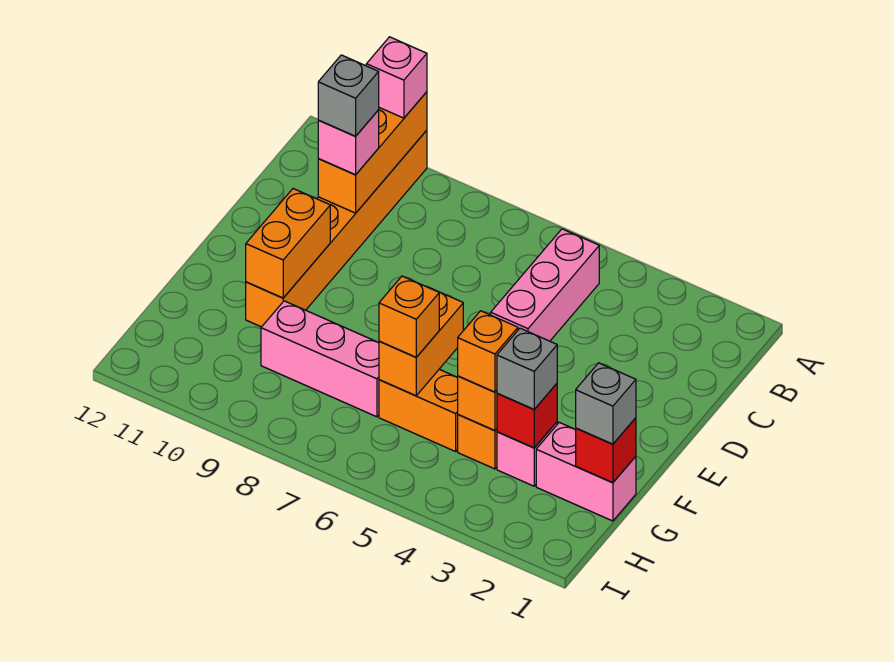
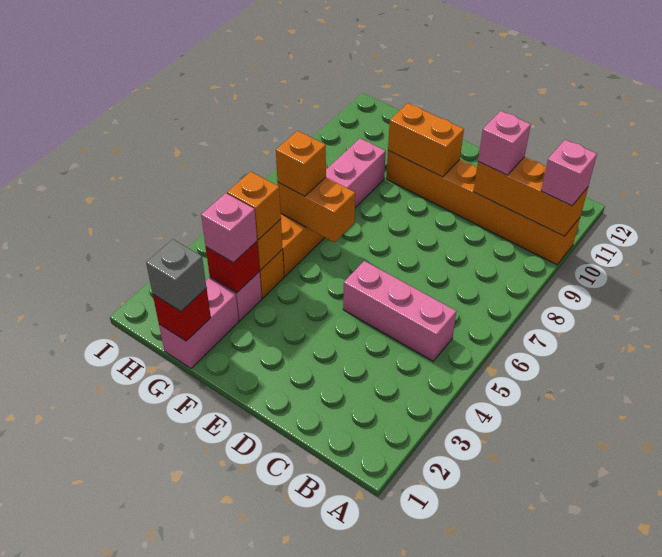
grey 1x1 brick [318,55,379,136] -> none
grey 1x1 brick [497,328,557,409] -> pink 1x1 brick [201,193,257,263]

